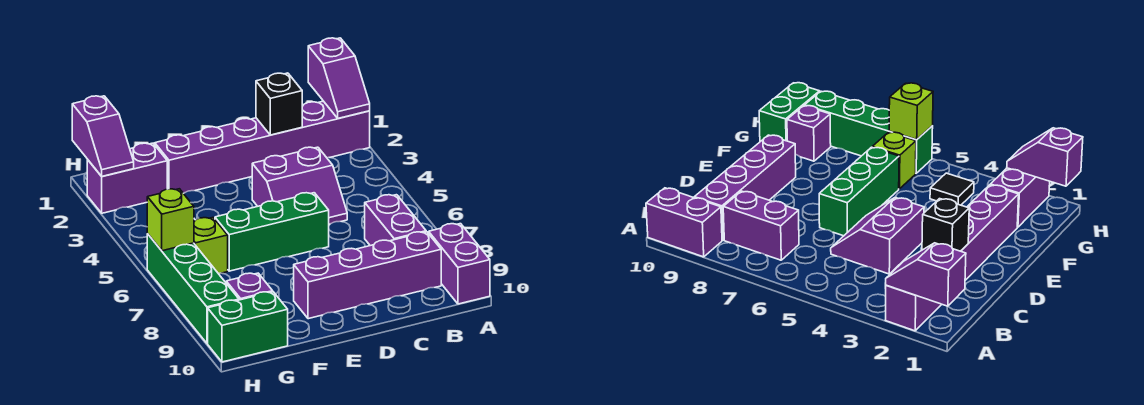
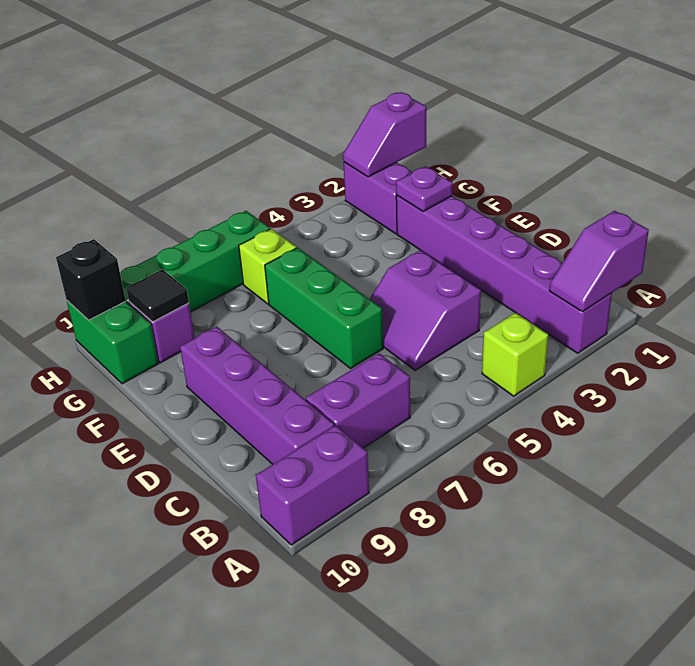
black 1x1 brick [256,73,302,135] -> black 1x1 brick moved to [56,239,126,320]
none -> purple 1x1 plate [396,166,453,211]
black 1x1 tile [930,173,974,205] -> black 1x1 tile moved to [126,269,189,322]
lime 1x1 brick [147,189,194,251] -> lime 1x1 brick moved to [482,313,548,396]

